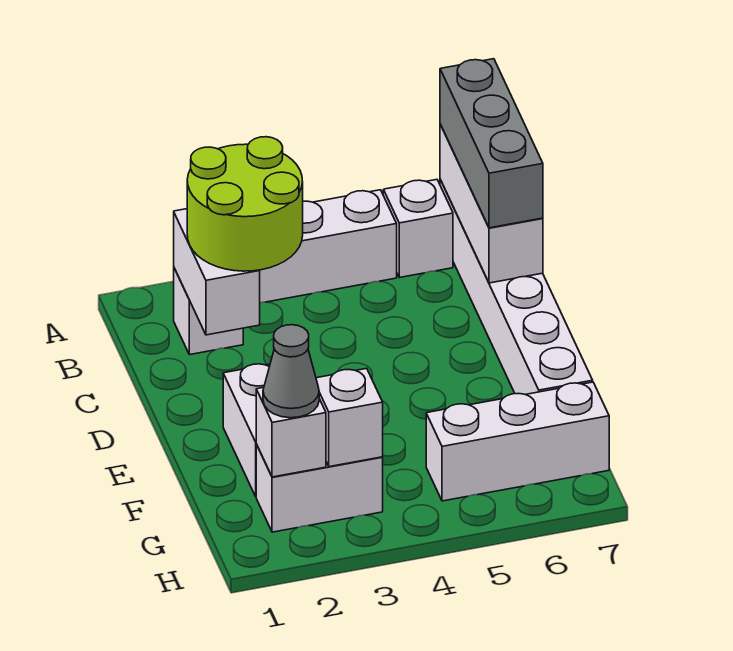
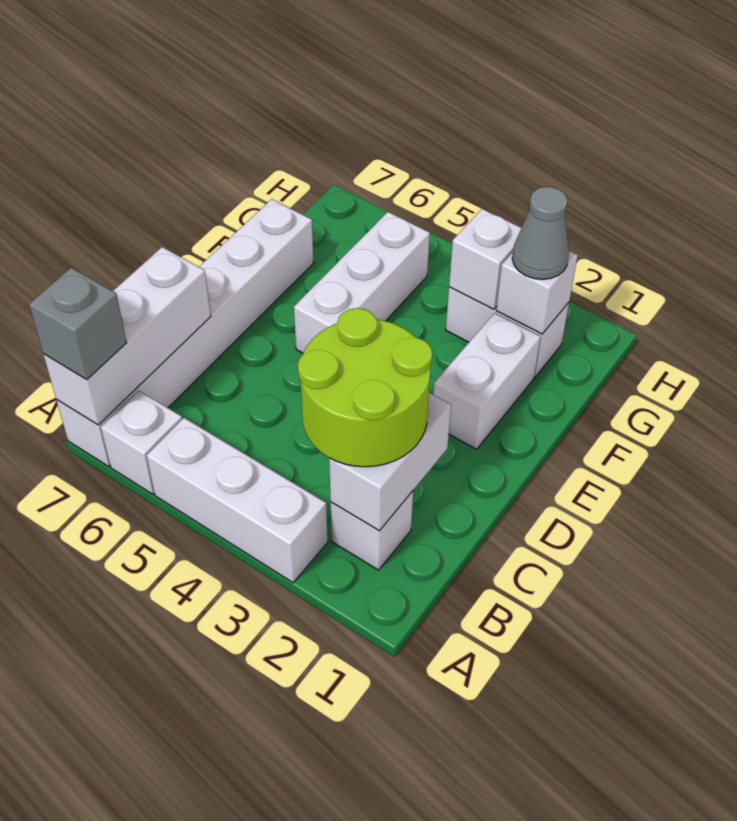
grey 1x3 brick [440,59,543,228] -> grey 1x1 brick [29,268,127,380]
white 1x3 brick [426,382,609,501] -> white 1x3 brick turned to [294,212,430,353]

